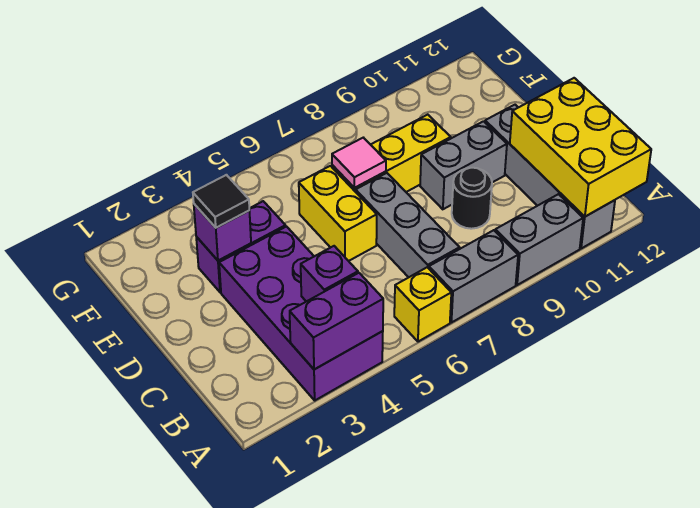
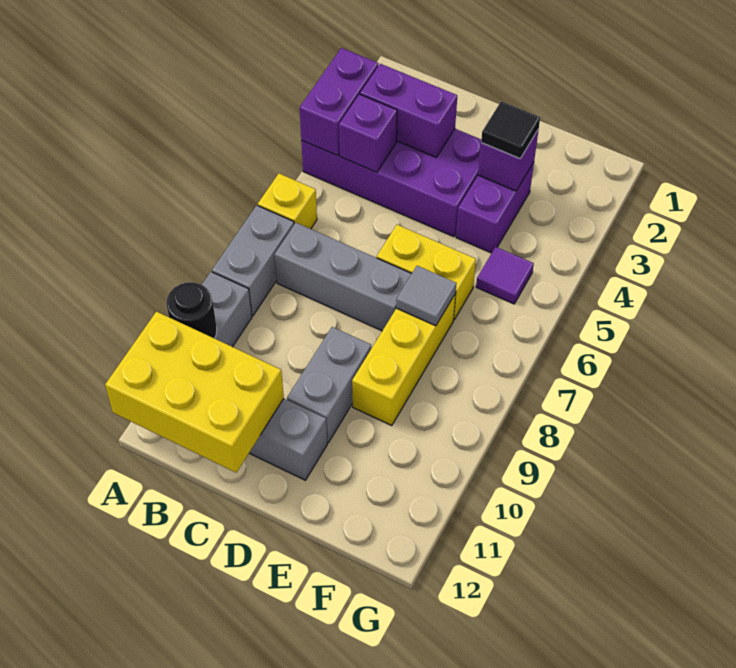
none -> purple 1x2 brick [360,64,457,157]
black 1x1 round brick [452,168,492,229] -> black 1x1 round brick moved to [166,282,217,338]
pink 1x1 tile [332,138,386,188] -> grey 1x1 tile [396,266,457,326]
none -> purple 1x1 tile [476,247,534,304]

